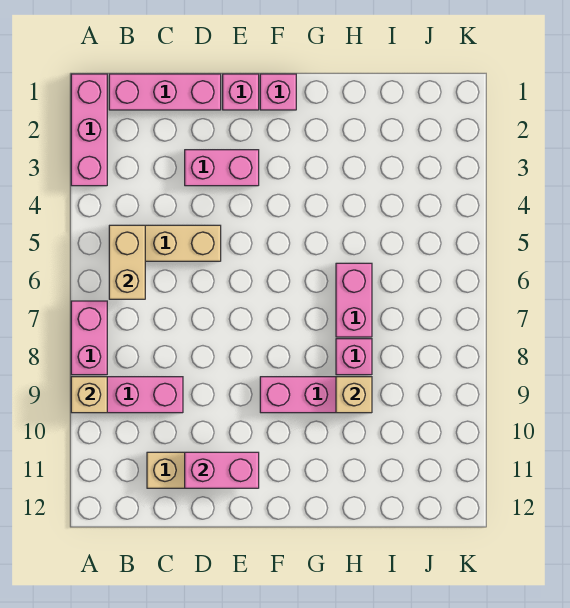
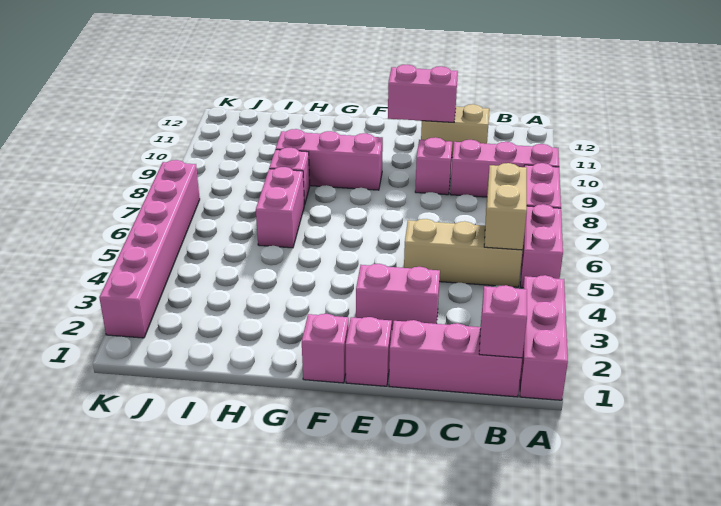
none -> pink 1x2 brick [520,204,563,288]
tan 1x1 brick [71,377,107,413] -> none
none -> pink 1x1 brick [479,285,527,358]
none -> pink 1x1 brick [415,137,452,195]
tan 1x1 brick [336,377,372,413] -> none
none -> pink 1x6 brick [99,160,200,338]

